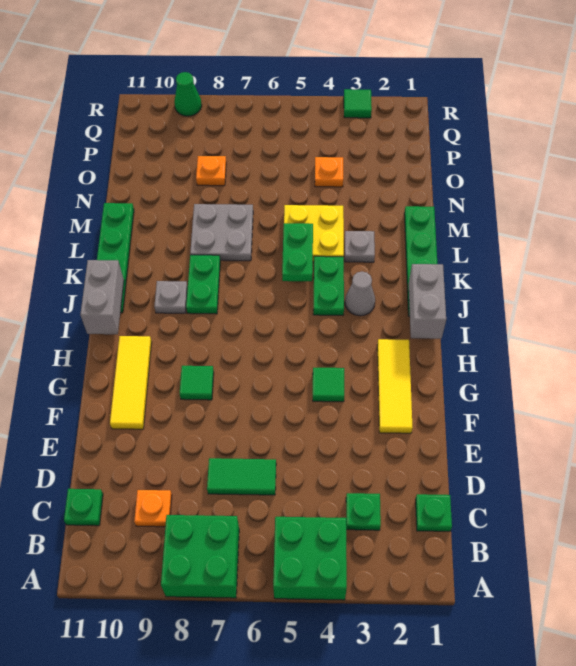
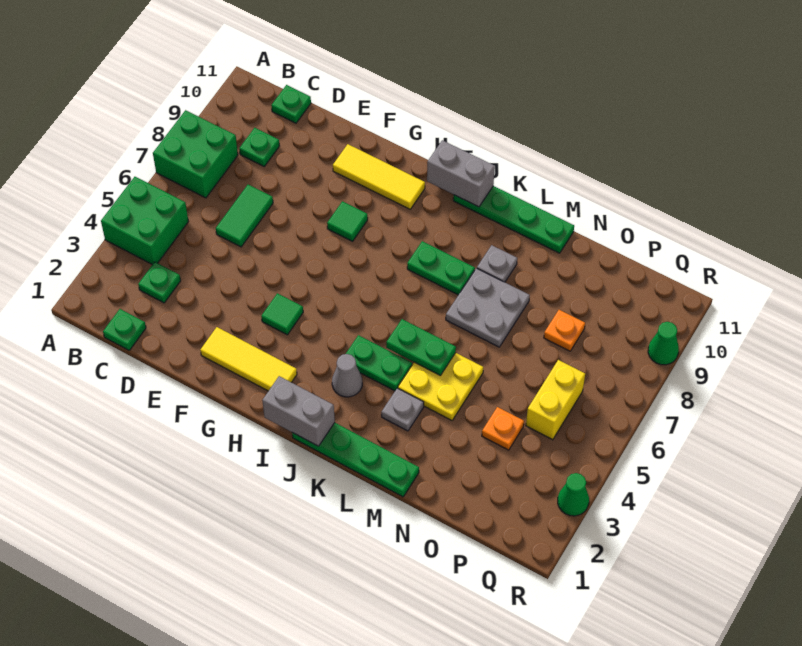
orange 1x1 plate [134,490,172,527] -> green 1x1 plate [239,128,280,166]
grey 1x1 plate [154,281,188,313] -> grey 1x1 plate moved to [477,245,517,282]
none -> yellow 1x2 brick [526,360,585,440]
green 1x1 tile [344,89,372,118] -> green 1x1 cone [558,473,589,516]

